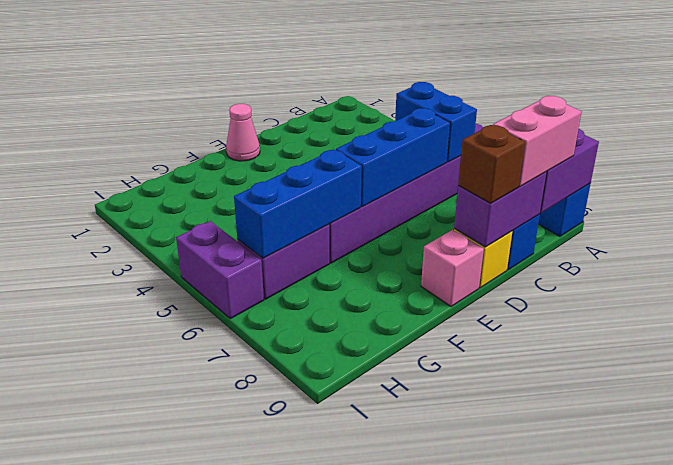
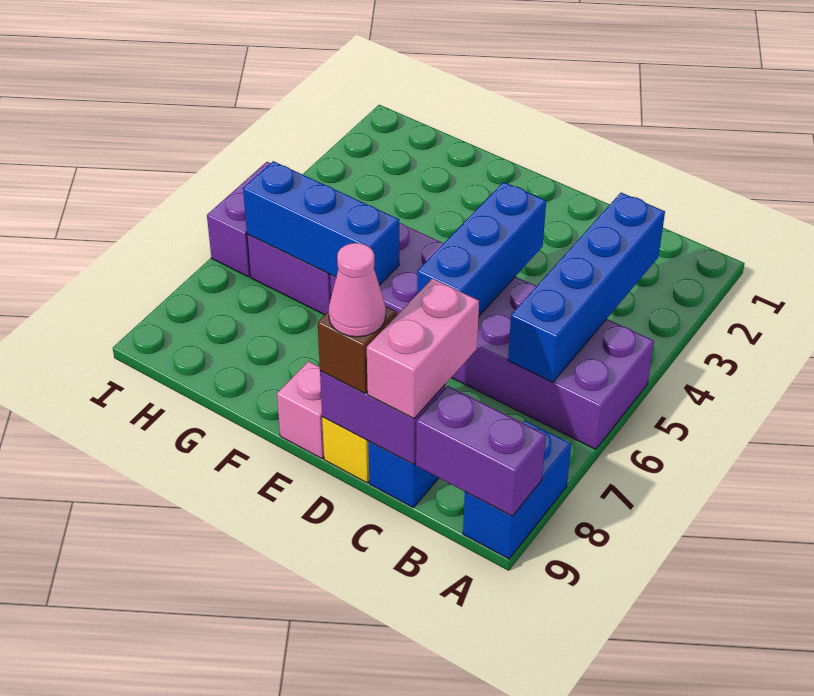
blue 1x2 brick [395,82,477,162] -> blue 1x4 brick [508,193,665,382]
pink 1x2 brick [493,96,582,186] -> pink 1x2 brick turned to [367,278,479,418]
blue 1x3 brick [336,108,450,207] -> blue 1x3 brick turned to [417,182,546,317]
pink 1x1 cone [226,104,260,161] -> pink 1x1 cone moved to [329,243,386,337]

